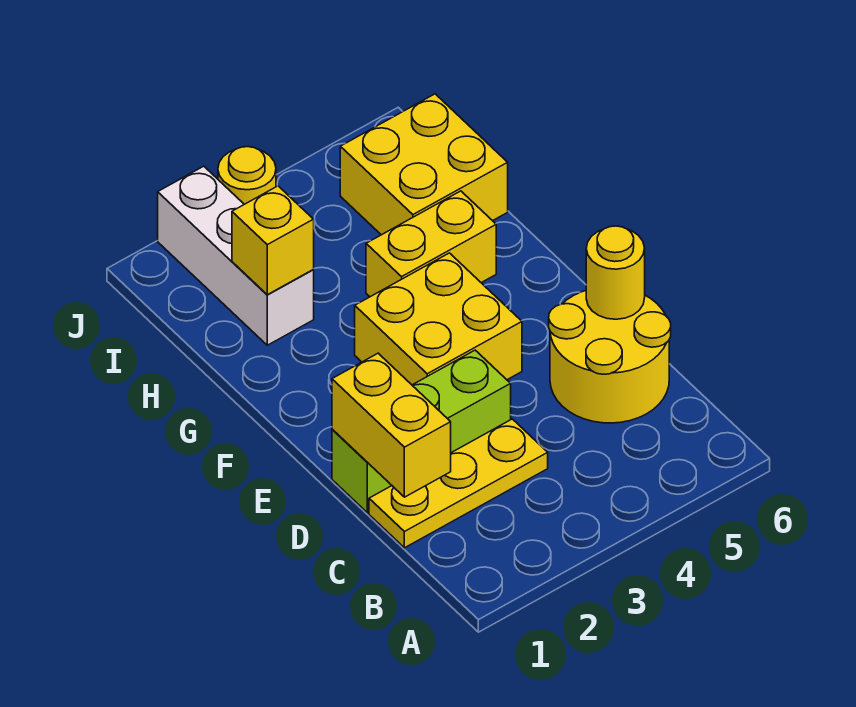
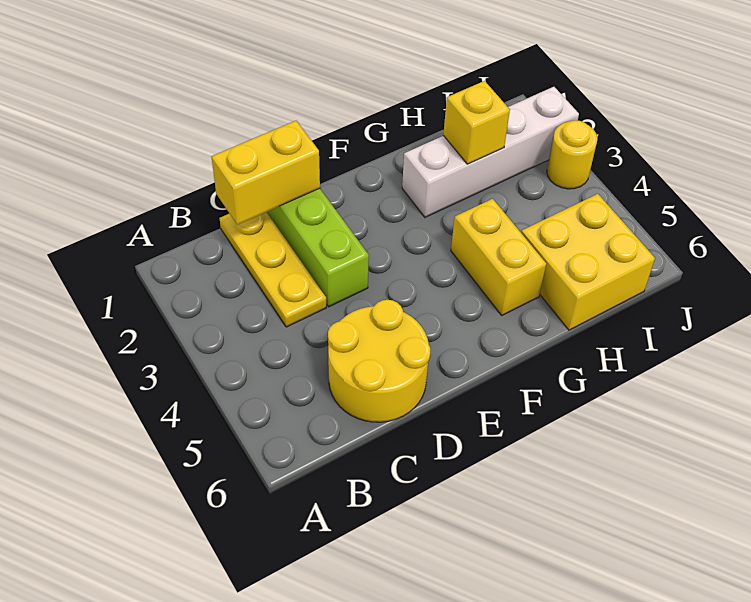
yellow 1x1 round brick [586,226,645,319] -> none
yellow 2x2 brick [355,253,522,385] -> none
white 1x3 brick [158,166,314,345] -> white 1x4 brick [402,87,579,217]

